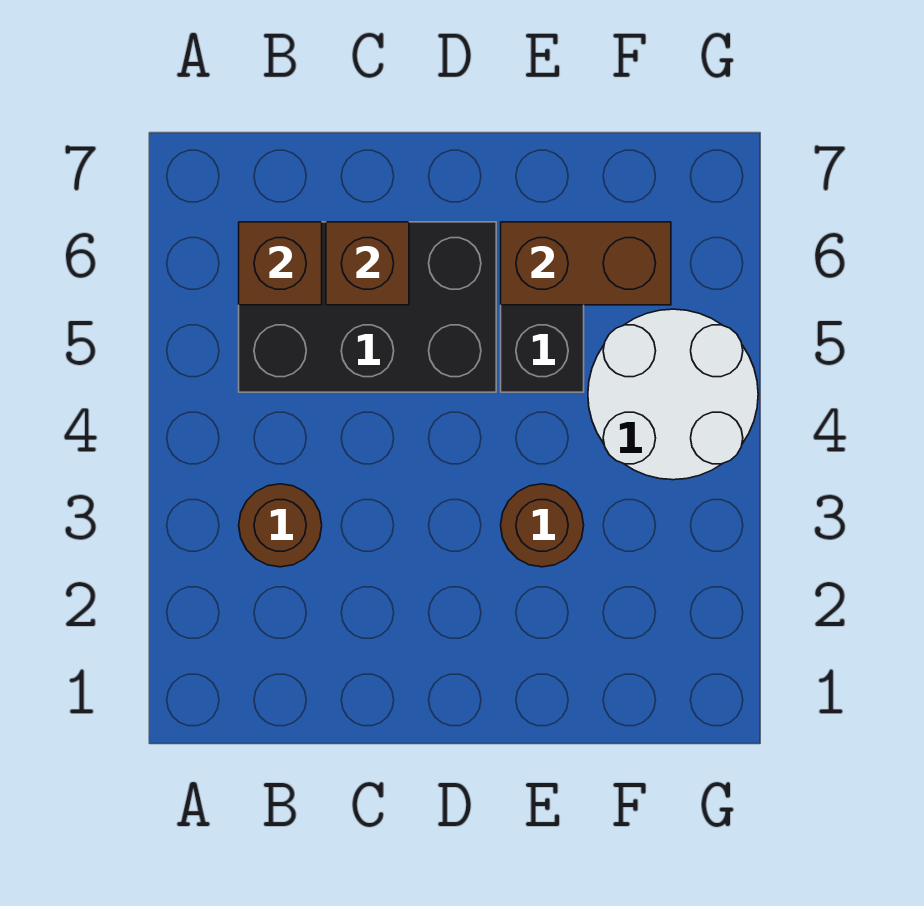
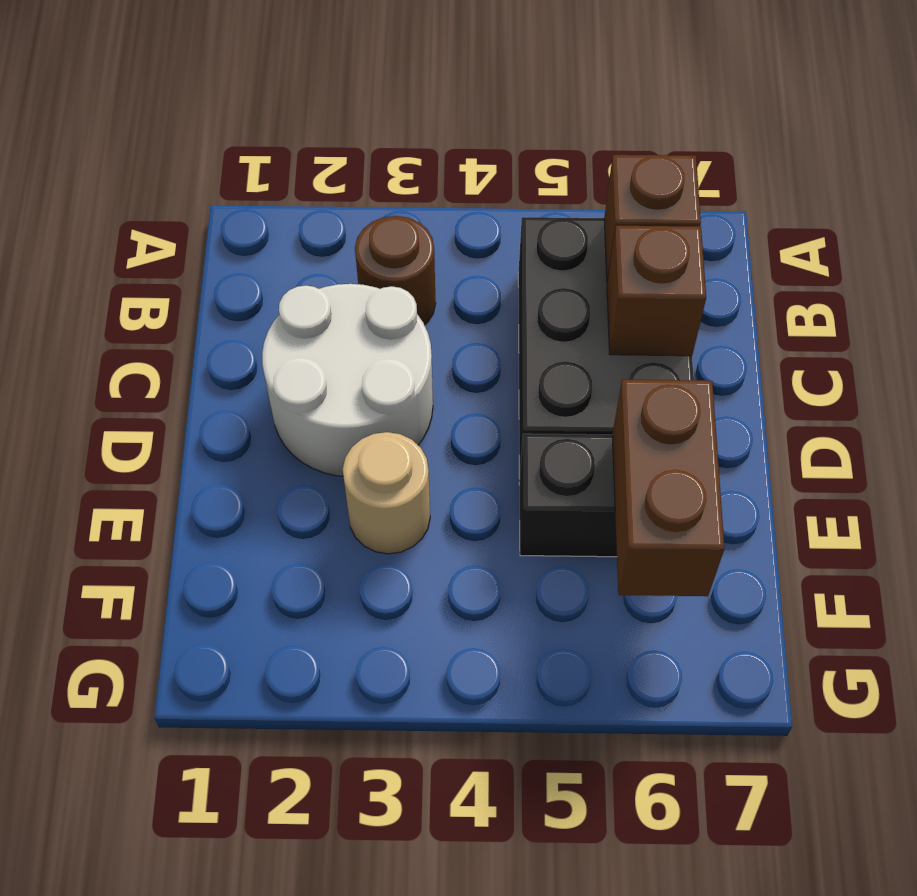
brown 1x1 round brick [501,484,584,567] -> tan 1x1 round brick [343,432,430,554]
white 2x2 round brick [588,309,758,480] -> white 2x2 round brick moved to [262,284,433,476]

